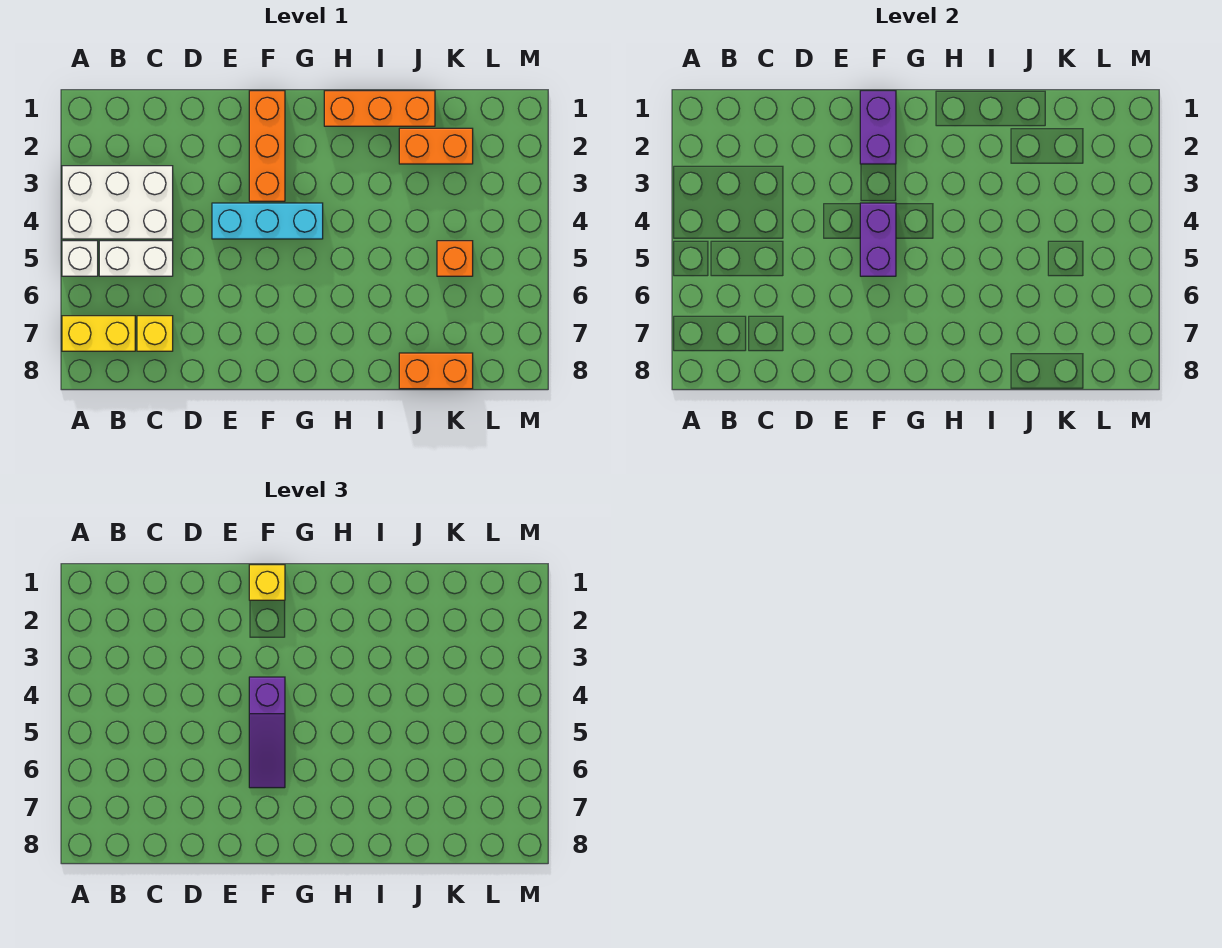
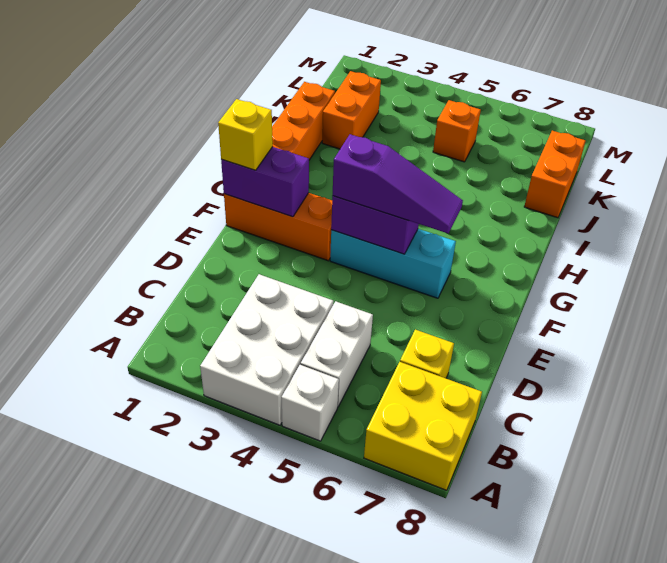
yellow 1x2 brick [62,316,135,351] -> yellow 2x2 brick [364,362,482,490]
cyan 1x3 brick [212,203,323,239] -> cyan 1x3 brick turned to [330,229,456,298]

